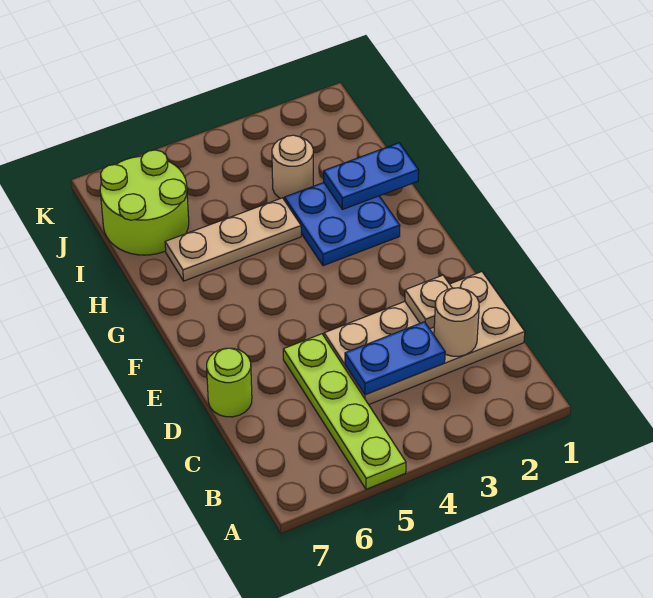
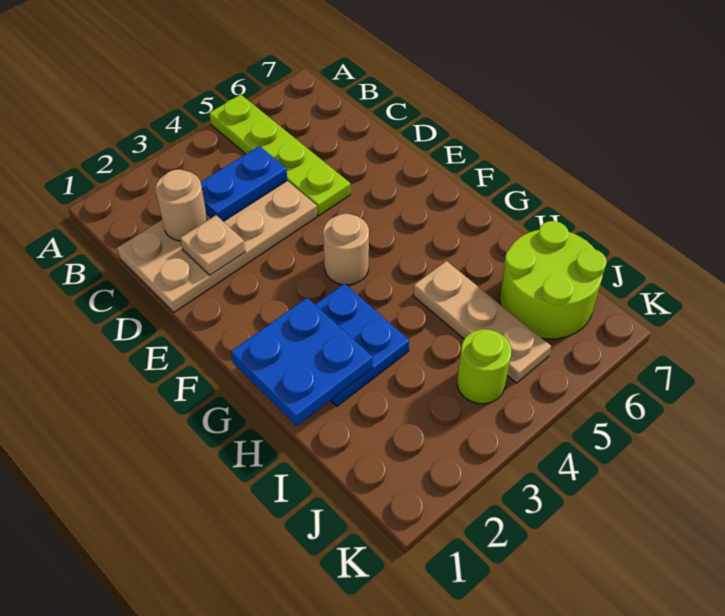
lime 1x1 round brick [207,348,252,417] -> lime 1x1 round brick moved to [457,329,511,404]
blue 1x2 plate [324,143,419,210] -> blue 2x2 plate [231,298,373,426]
tan 1x3 plate [165,198,301,281] -> tan 1x3 plate turned to [413,261,551,383]
tan 1x1 round brick [272,135,313,200] -> tan 1x1 round brick moved to [323,214,369,285]

